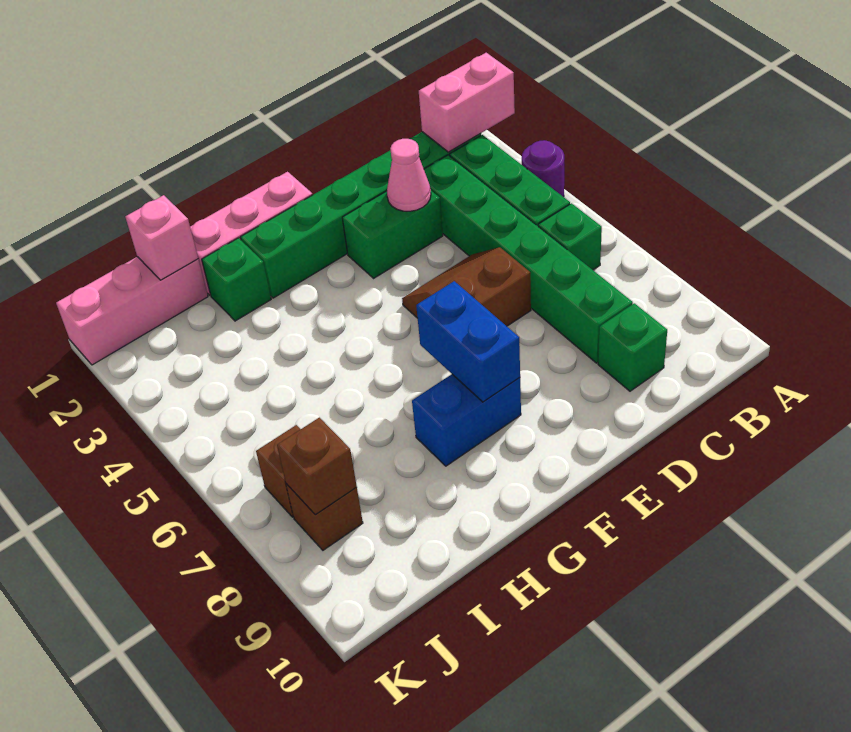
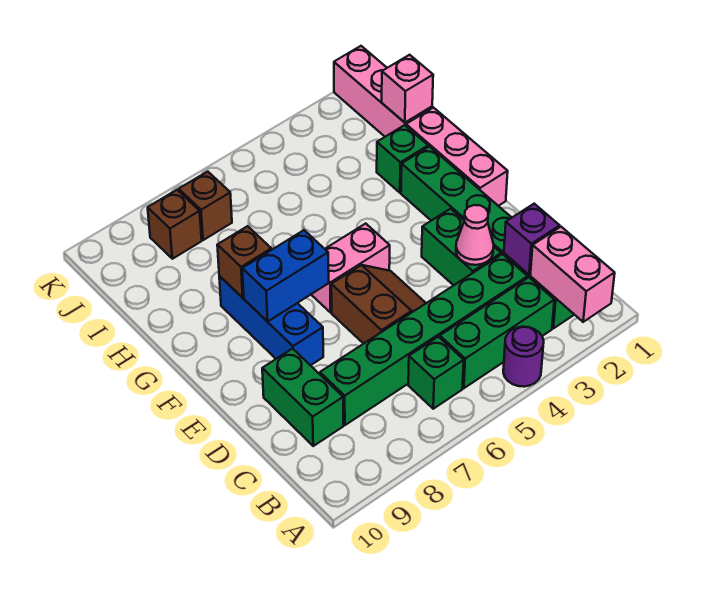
none -> purple 1x1 brick [504,204,560,275]
green 1x1 brick [598,303,667,391] -> green 1x2 brick [262,349,343,446]
none -> pink 1x2 brick [311,224,390,312]
blue 1x2 brick [412,374,521,466] -> blue 1x3 brick [219,276,323,365]
brown 1x1 brick [277,417,357,515] -> brown 1x1 brick moved to [217,226,271,298]

